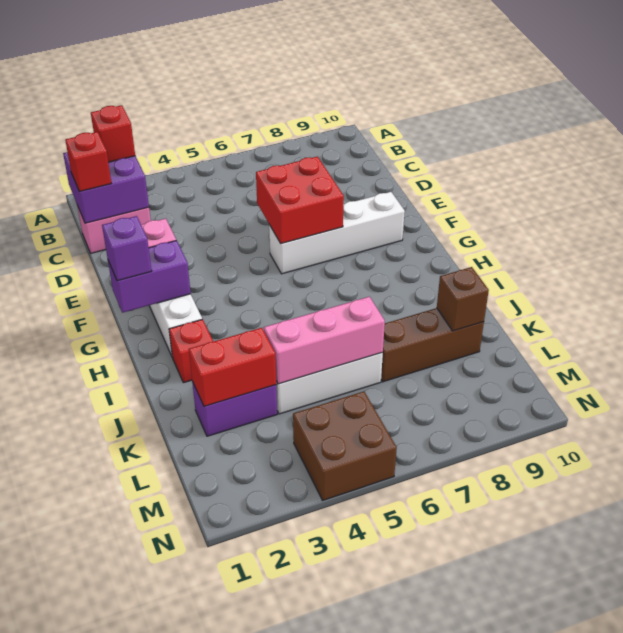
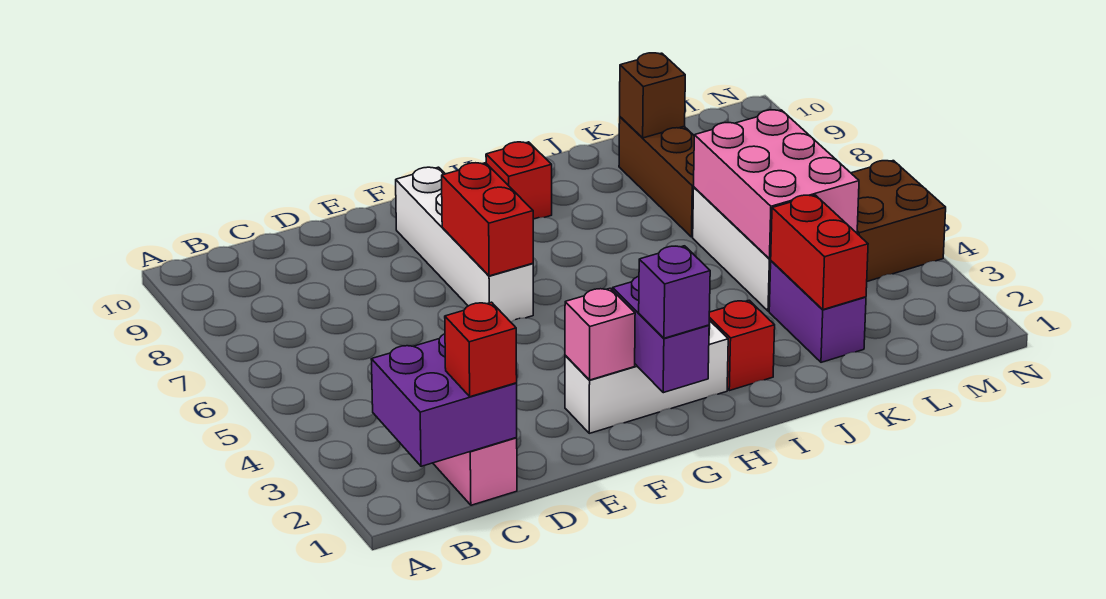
red 1x1 brick [91,105,135,162] -> red 1x1 brick moved to [486,142,552,219]
red 2x2 brick [256,157,344,244] -> red 1x2 brick [442,163,533,276]
pink 1x3 brick [264,297,385,384] -> pink 2x3 brick [694,110,859,259]

